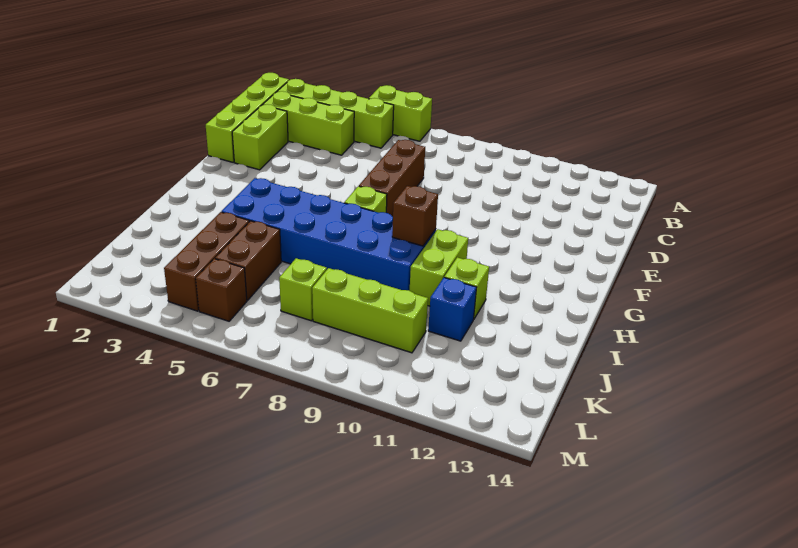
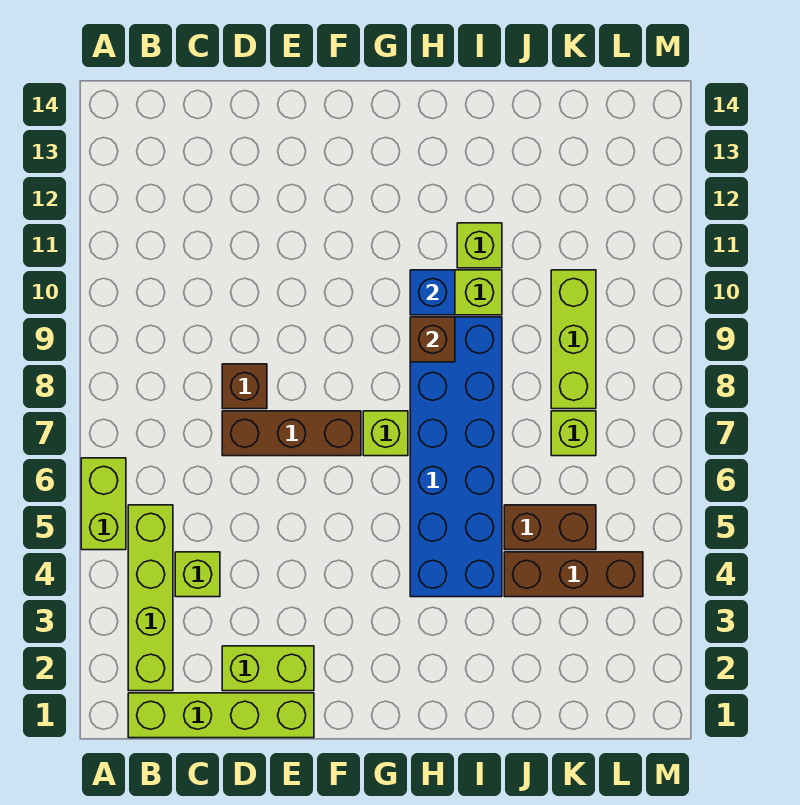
lime 1x3 brick [263,91,354,155] -> lime 1x1 brick [175,552,220,597]
blue 1x1 brick [428,278,476,341] -> blue 1x1 brick moved to [410,270,455,315]
brown 1x1 brick [196,259,247,321] -> brown 1x1 brick moved to [222,364,267,409]

